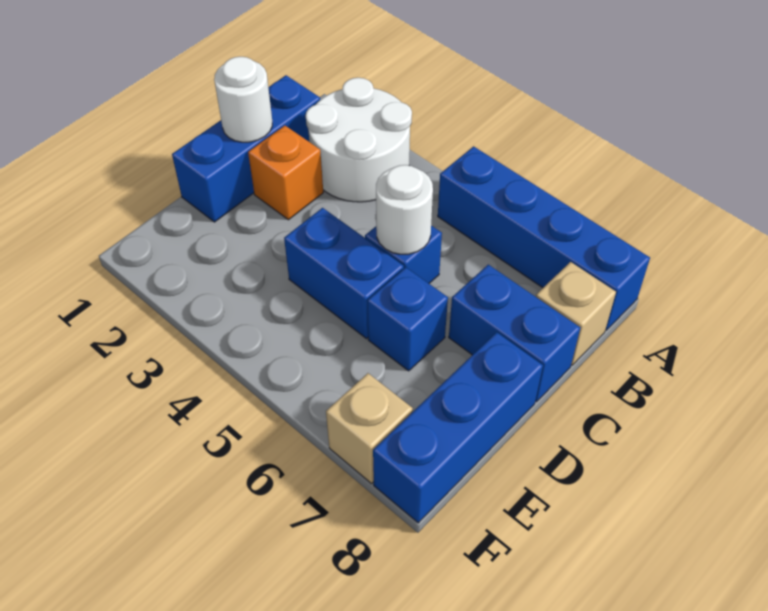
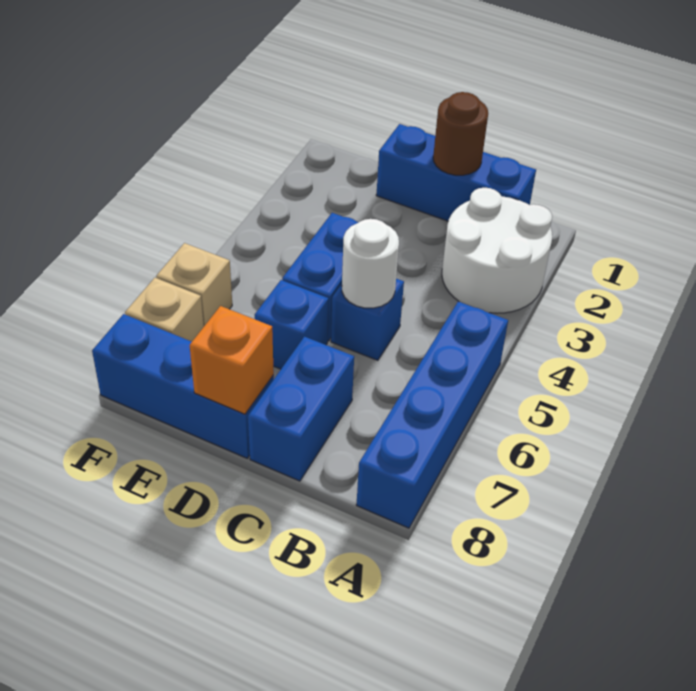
tan 1x1 brick [536,262,616,365] -> tan 1x1 brick moved to [156,243,232,326]
white 1x1 round brick [214,57,272,142] -> brown 1x1 round brick [433,92,488,175]
orange 1x1 brick [248,125,323,220] -> orange 1x1 brick moved to [190,306,274,414]

